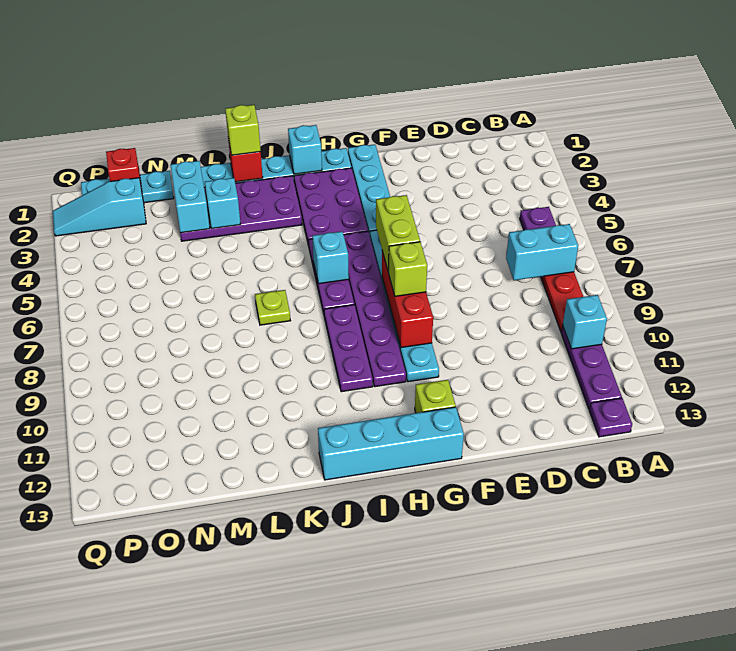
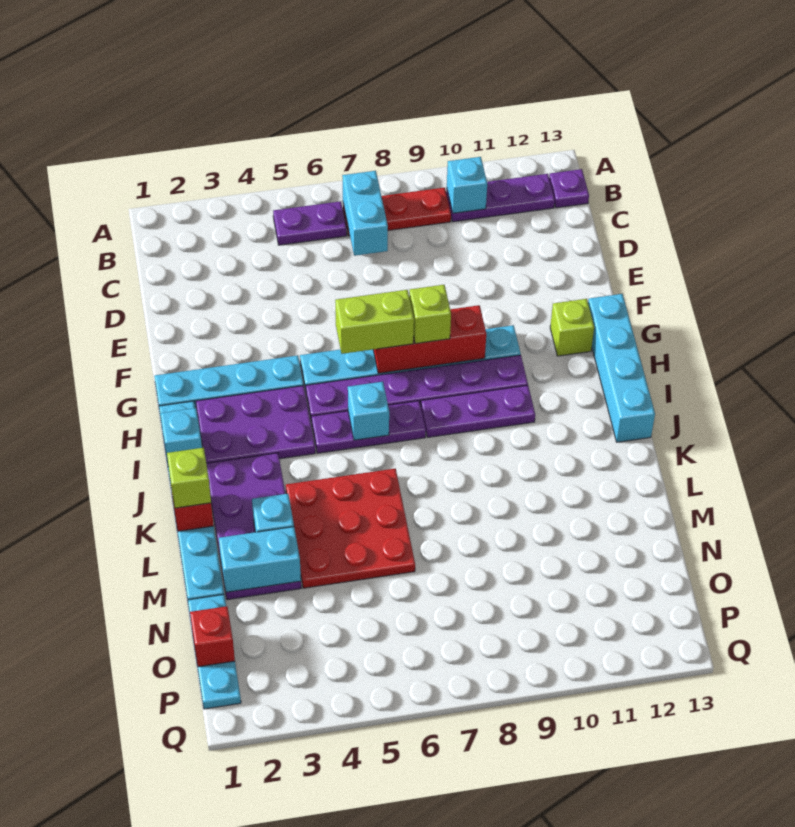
none -> red 3x3 plate [286,469,415,588]
lime 1x1 plate [255,290,290,325] -> none
cyan 1x3 slope [53,178,146,236] -> none

